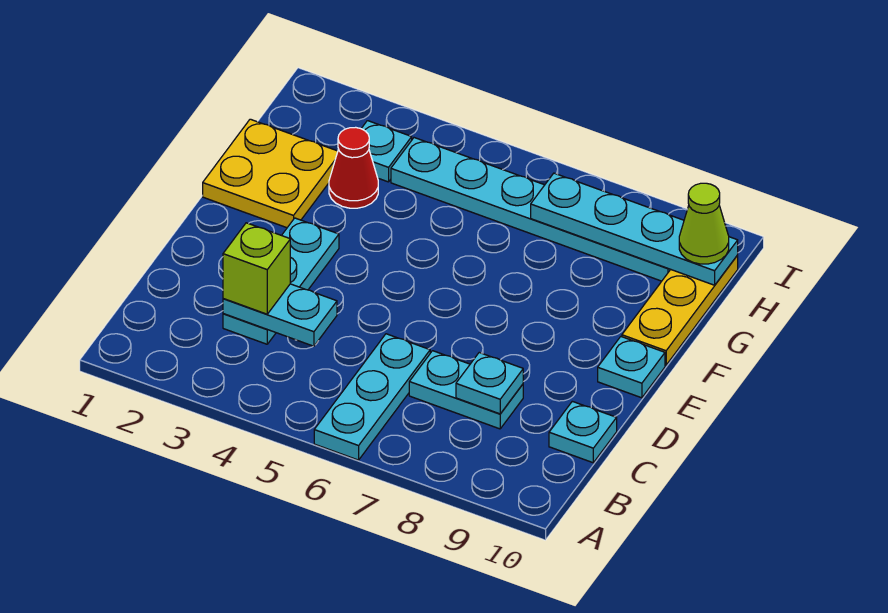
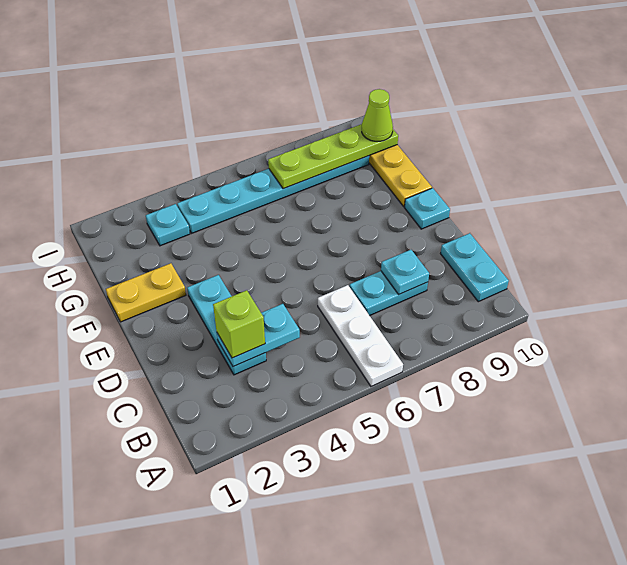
cyan 1x3 plate [314,334,430,460] -> white 1x3 plate [318,285,403,386]
cyan 1x1 plate [549,401,617,463] -> cyan 1x2 plate [441,233,509,302]
yellow 2x2 plate [203,119,338,228] -> yellow 1x2 plate [106,263,186,322]
red 1x1 cone [329,127,378,208] -> none
cyan 1x4 plate [531,173,738,285] -> lime 1x4 plate [268,124,398,189]

